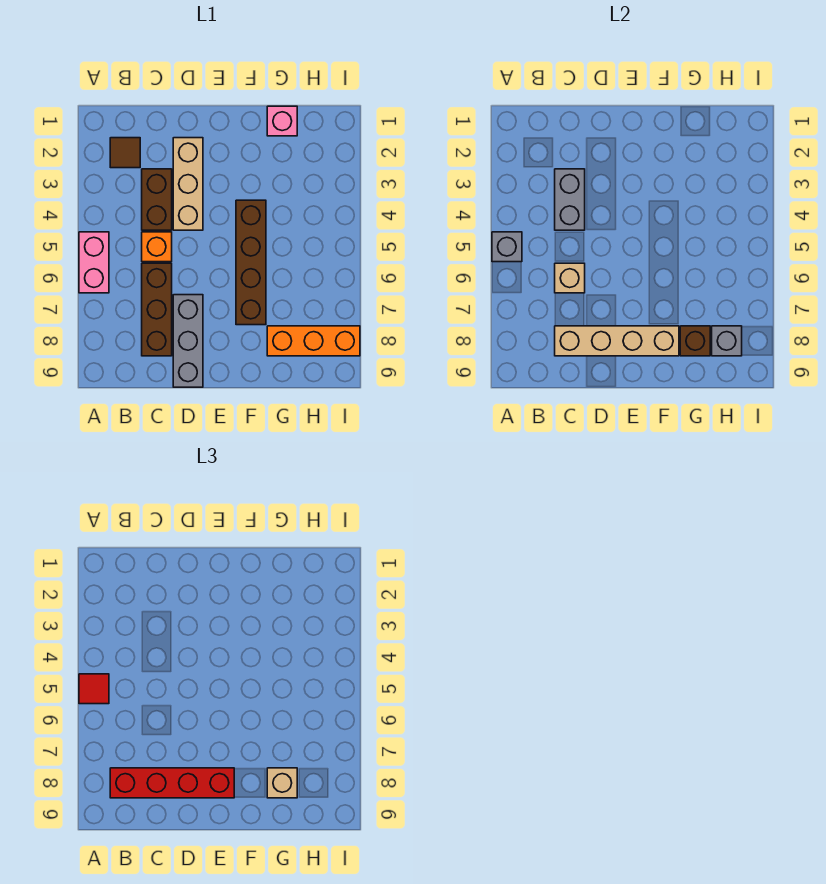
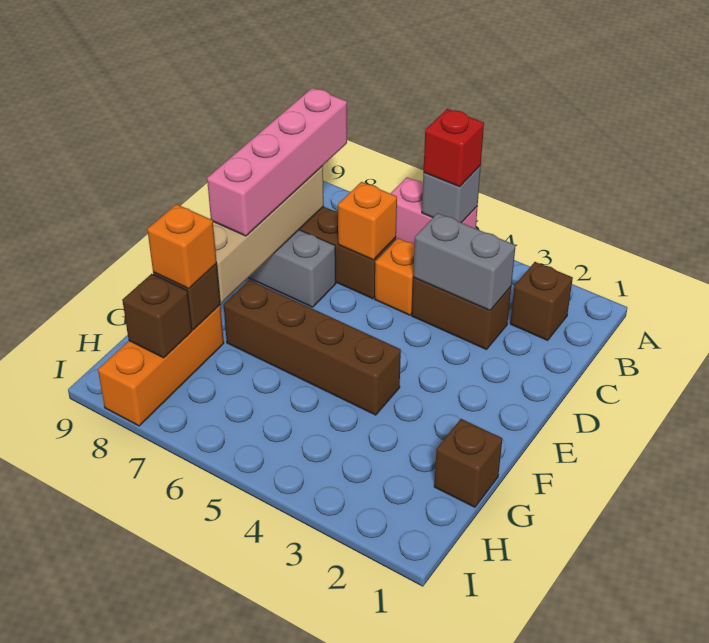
red 1x1 tile [79,674,109,704] -> red 1x1 brick [424,109,484,187]
brown 1x1 tile [110,138,140,168] -> brown 1x1 brick [510,262,573,340]
red 1x4 brick [110,768,234,798] -> pink 1x4 brick [207,88,347,236]
tan 1x1 brick [555,263,585,293] -> orange 1x1 brick [338,182,397,260]
tan 1x3 brick [173,138,203,230] -> none
pink 1x1 brick [267,106,297,136] -> brown 1x1 brick [434,419,502,507]
tan 1x1 brick [267,768,297,798] -> orange 1x1 brick [147,204,217,289]
grey 1x1 brick [712,326,742,356] -> brown 1x1 brick [122,274,192,358]

